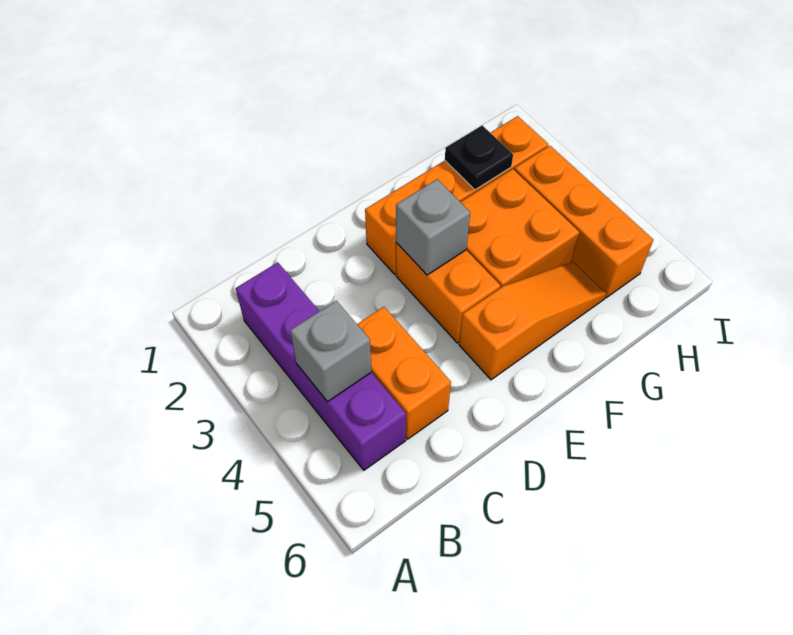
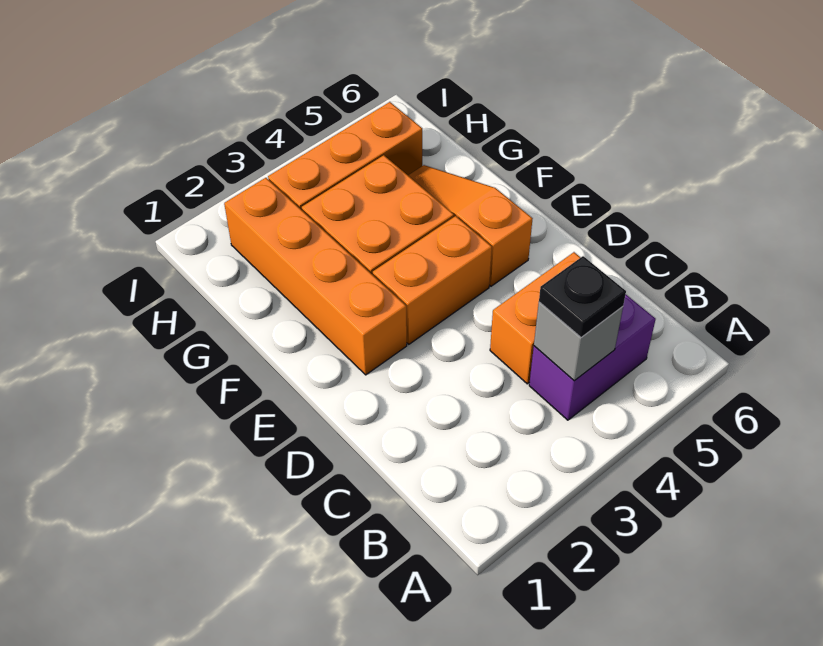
purple 1x4 brick [236,263,406,470] -> purple 1x2 brick [529,295,656,420]
grey 1x1 brick [396,179,470,275] -> none
black 1x1 plate [445,125,513,190] -> black 1x1 plate moved to [539,256,626,337]

